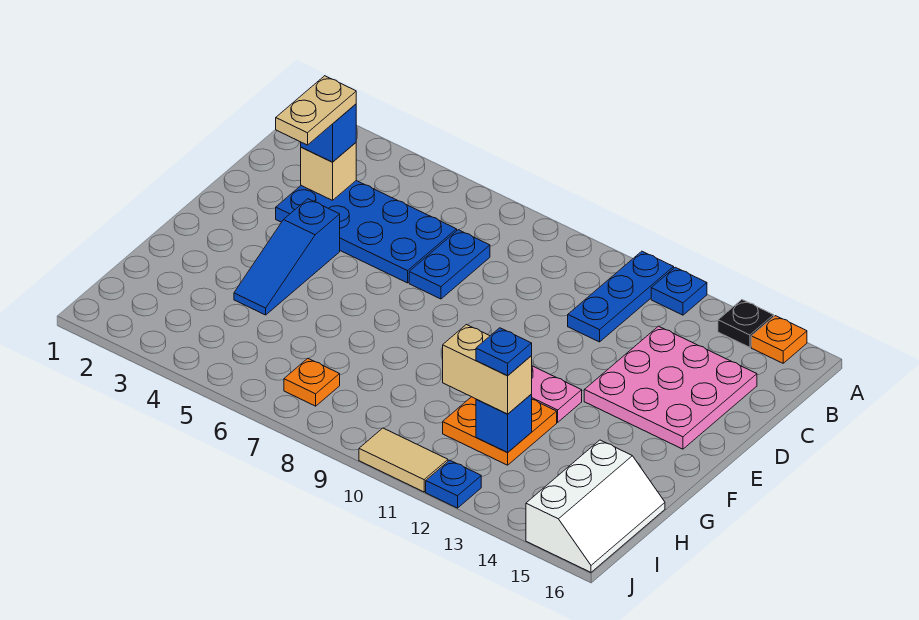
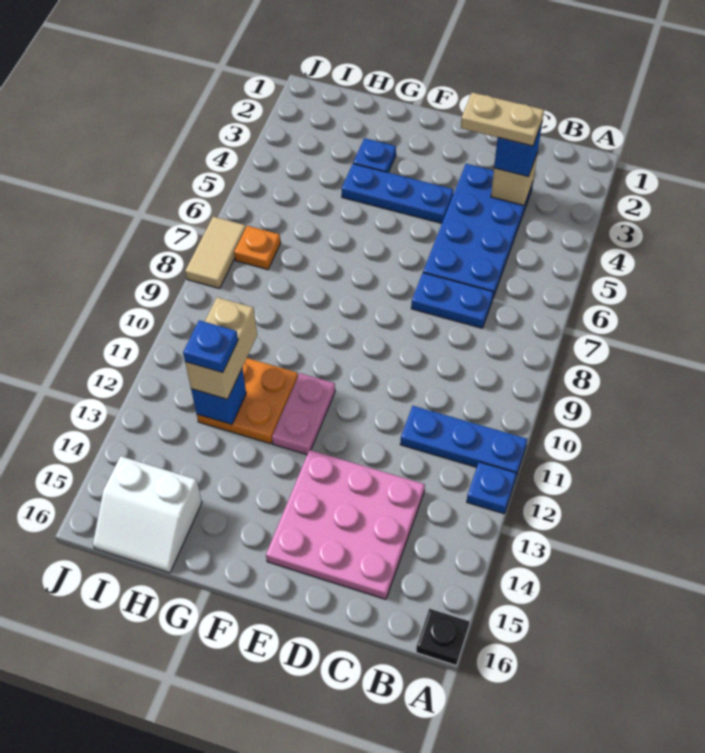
black 1x1 plate [718,300,774,347] -> black 1x1 plate moved to [416,609,469,665]
orange 1x1 plate [751,316,807,363] -> none
blue 1x3 slope [234,199,340,315] -> blue 1x3 plate [341,164,454,223]
white 2x3 slope [526,440,665,572] -> white 2x2 slope [93,456,202,573]
tan 1x2 tile [359,428,448,492] -> tan 1x2 tile moved to [185,217,246,288]
blue 1x1 plate [426,460,481,508] -> blue 1x1 plate moved to [353,138,396,172]

